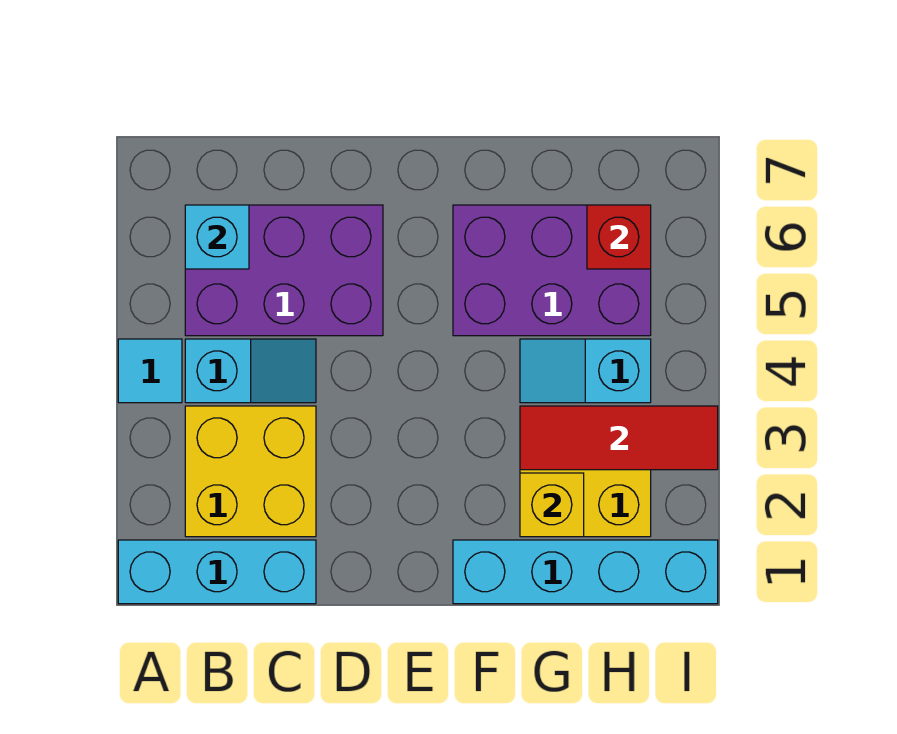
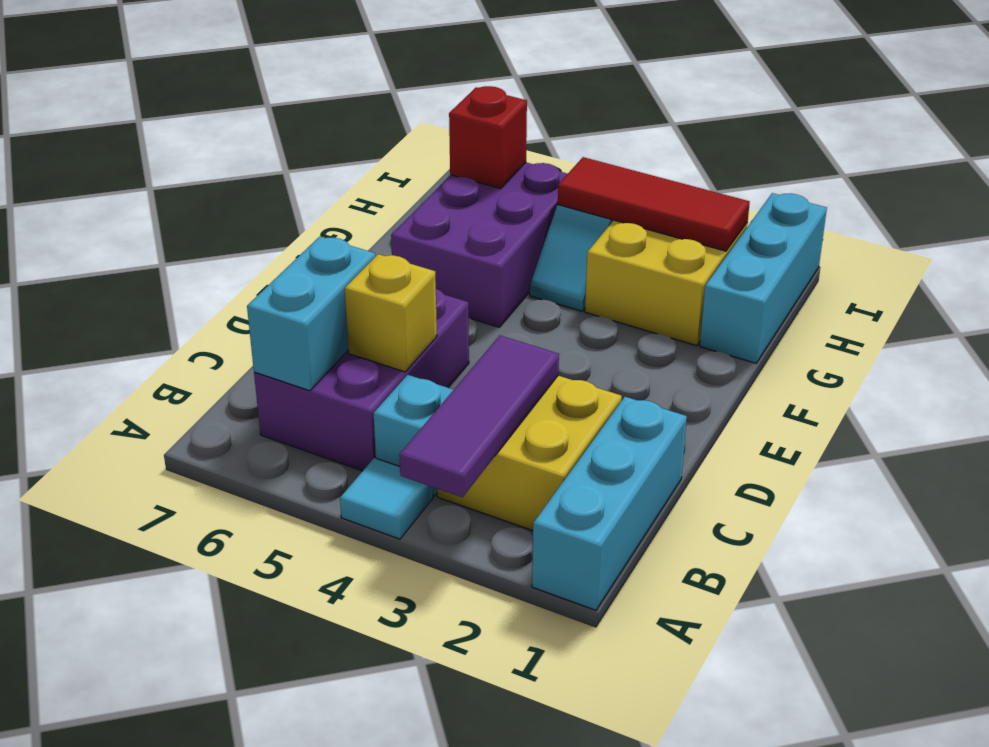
none -> purple 1x3 tile [399,336,559,497]
cyan 1x1 brick [185,205,249,269] -> cyan 1x2 brick [247,237,375,391]
cyan 1x4 brick [453,540,718,604] -> cyan 1x3 brick [700,193,827,363]
yellow 1x1 brick [520,473,584,537] -> yellow 1x1 brick moved to [345,254,437,372]
red 1x3 tile [520,406,718,470] -> red 1x3 tile turned to [558,157,750,251]

